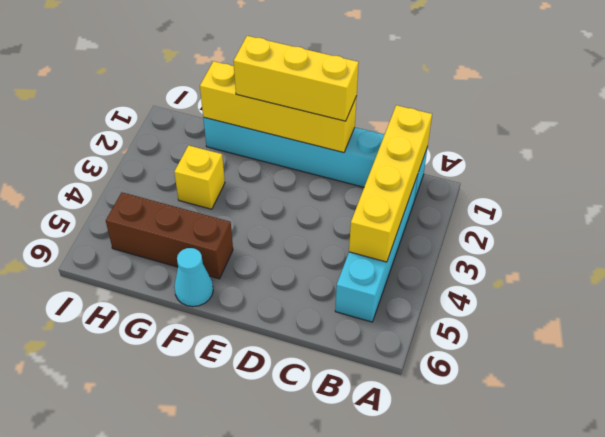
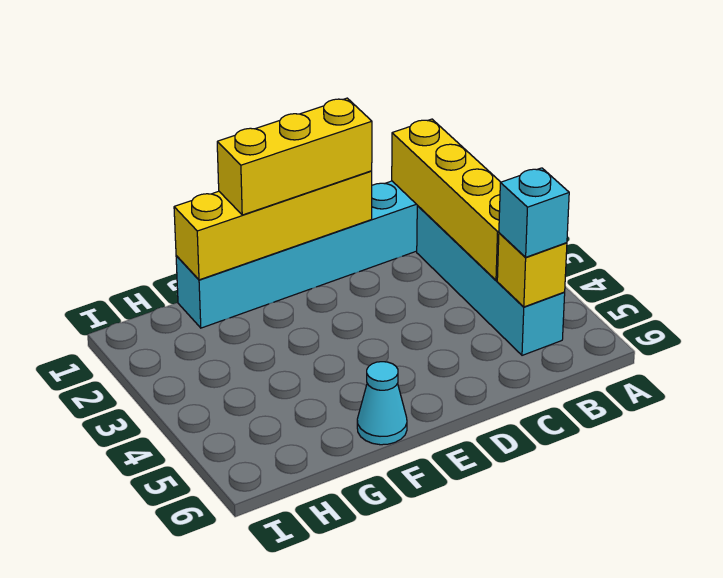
none -> cyan 1x1 brick [499,168,569,257]
brown 1x3 brick [106,192,233,279] -> none
yellow 1x1 brick [174,145,225,209] -> yellow 1x1 brick moved to [497,233,567,307]

